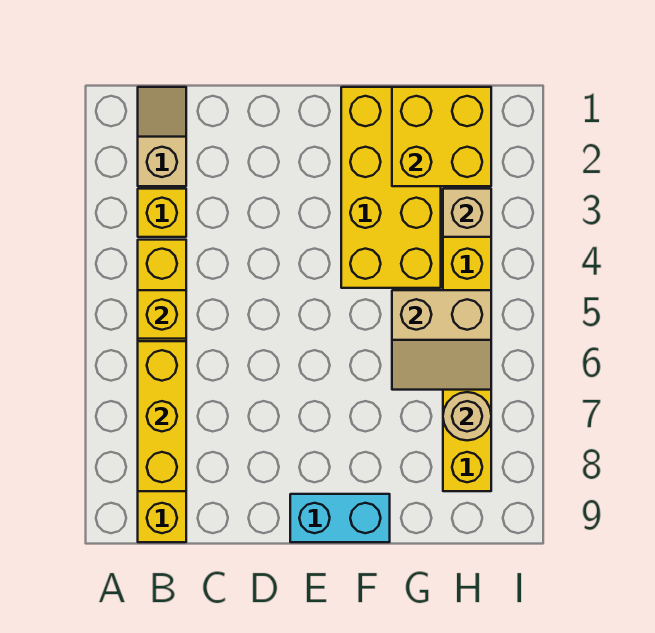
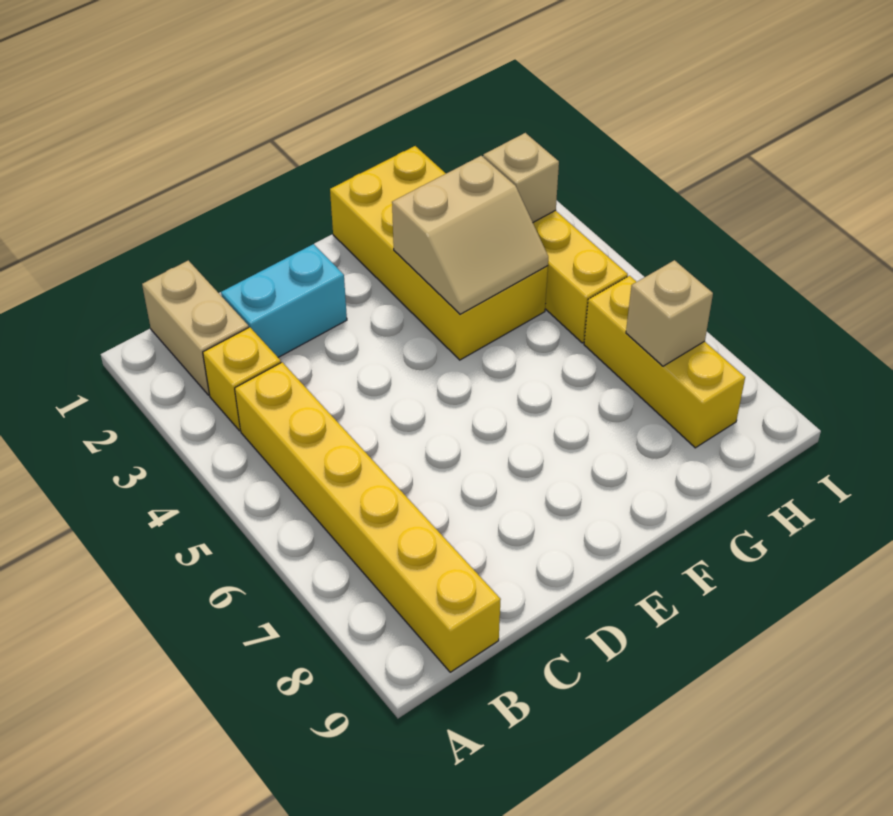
tan 1x2 slope [138,87,186,186] -> tan 1x2 brick [142,260,249,395]
yellow 1x1 brick [138,290,186,339] -> none
yellow 1x3 brick [138,341,186,491] -> none
cyan 1x2 brick [290,494,390,542] -> cyan 1x2 brick moved to [221,244,347,357]
yellow 2x2 brick [392,87,491,186] -> none
tan 2x2 slope [392,290,491,390] -> tan 2x2 slope moved to [392,156,548,314]
tan 1x1 round brick [443,392,491,441] -> tan 1x1 brick [626,260,713,366]

